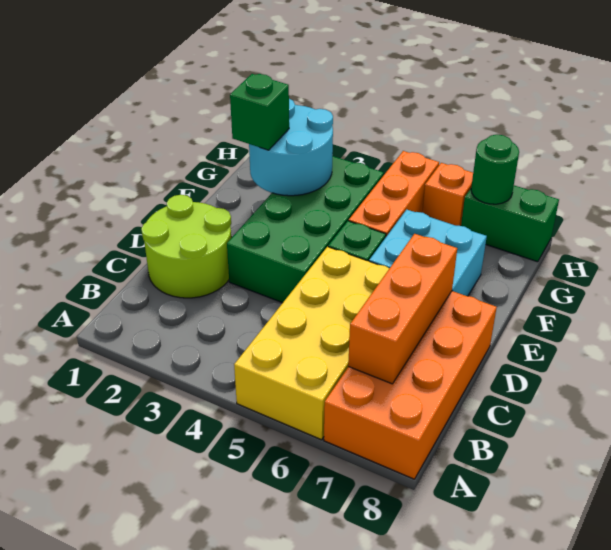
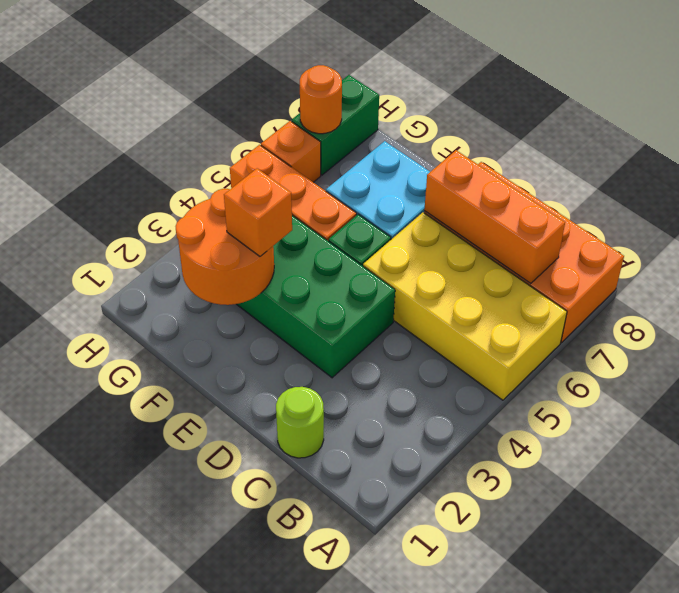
lime 2x2 round brick [141,195,231,298] -> lime 1x1 round brick [276,387,324,458]
cyan 2x2 round brick [249,99,333,196] -> orange 2x2 round brick [176,189,274,305]
green 1x1 brick [230,74,289,150] -> none
none -> orange 1x1 brick [224,168,292,256]
green 1x1 round brick [471,135,519,204] -> orange 1x1 round brick [300,65,342,134]

